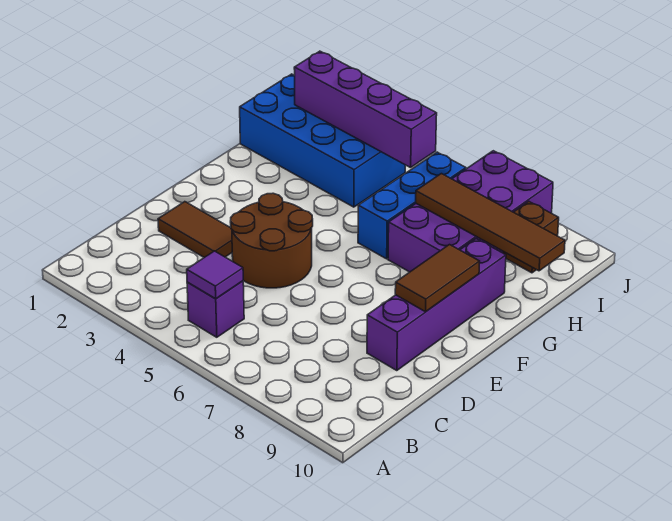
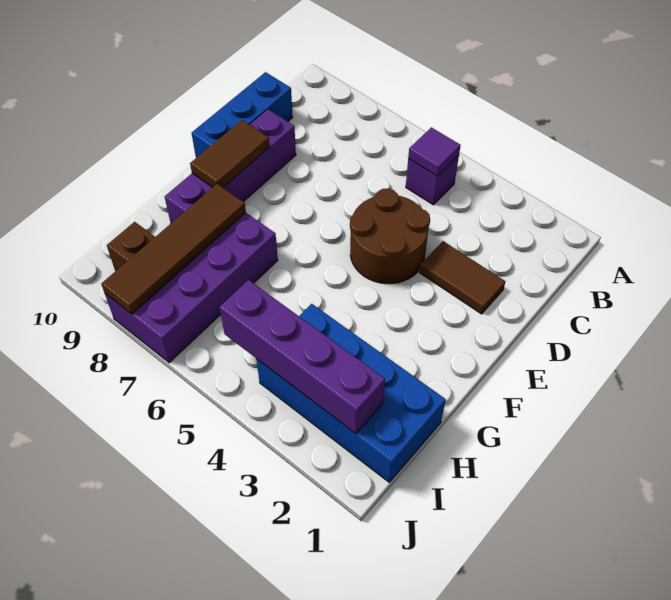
blue 1x3 brick [358,152,466,259] -> blue 1x3 brick moved to [192,72,293,158]
brown 1x4 tile [416,174,565,271] -> brown 1x4 tile turned to [101,184,246,314]

